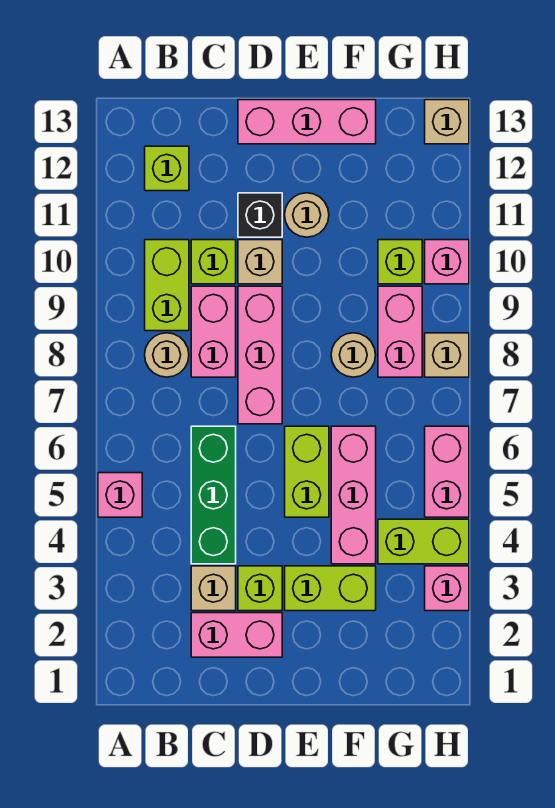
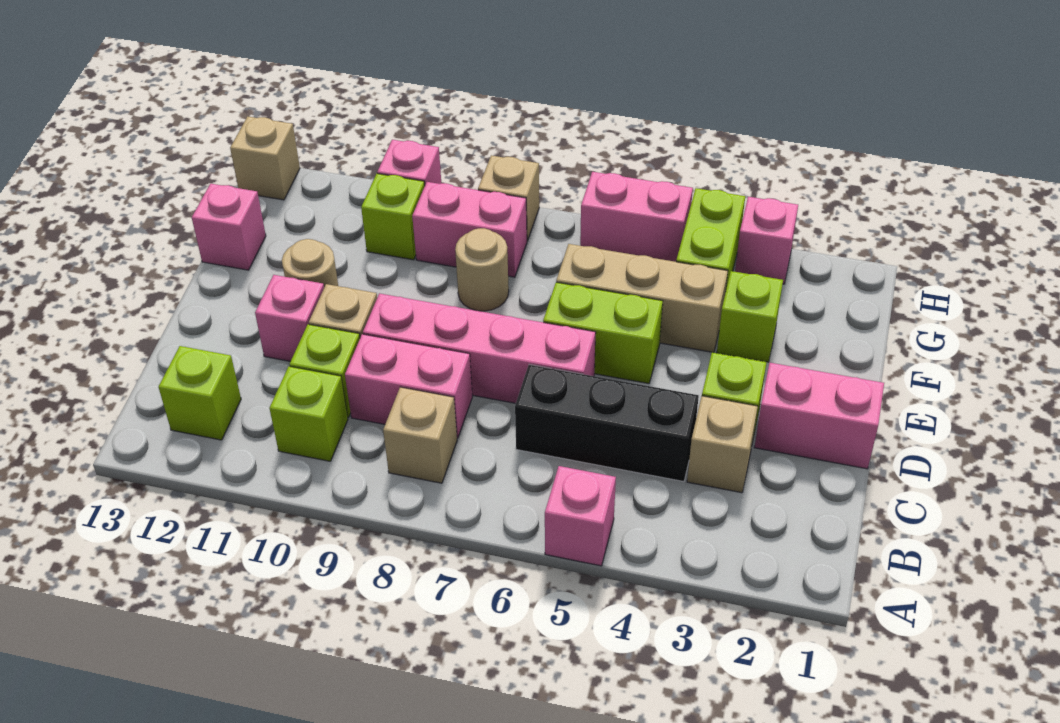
tan 1x1 round brick [145,333,189,377] -> tan 1x1 brick [383,387,457,483]
lime 1x2 brick [145,240,189,331] -> lime 1x1 brick [269,366,348,461]
pink 1x2 brick [191,613,282,657] -> pink 1x2 brick turned to [754,363,884,469]
green 1x3 brick [191,426,236,564] -> black 1x3 brick [515,364,699,482]
pink 1x3 brick [238,286,282,424] -> pink 1x4 brick [363,293,596,403]
black 1x1 brick [238,193,282,237] -> pink 1x1 brick [255,275,324,361]
pink 1x3 brick [238,100,376,144] -> pink 1x1 brick [192,184,266,270]
lime 1x2 brick [285,566,376,611] -> lime 1x1 brick [717,271,783,362]
pink 1x3 brick [331,426,376,564] -> tan 1x3 brick [556,244,728,353]

